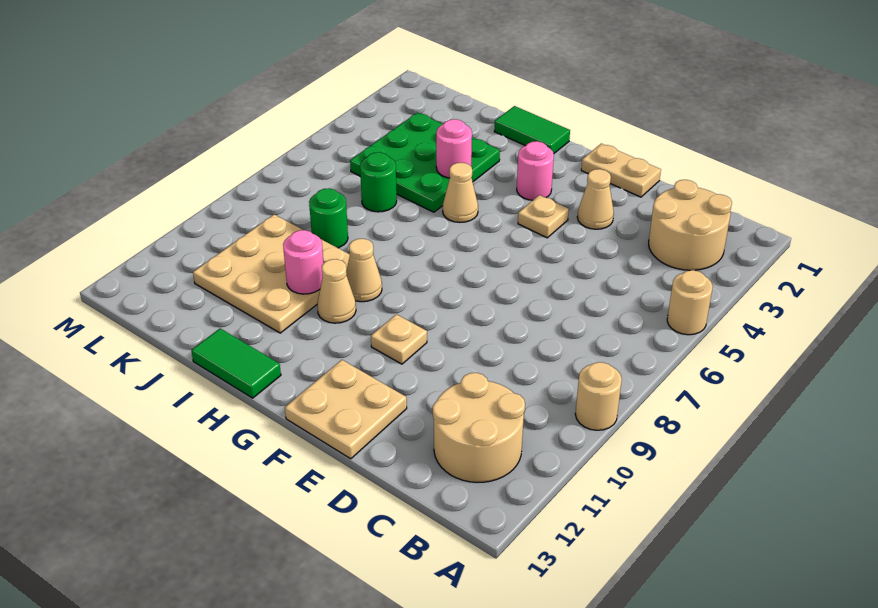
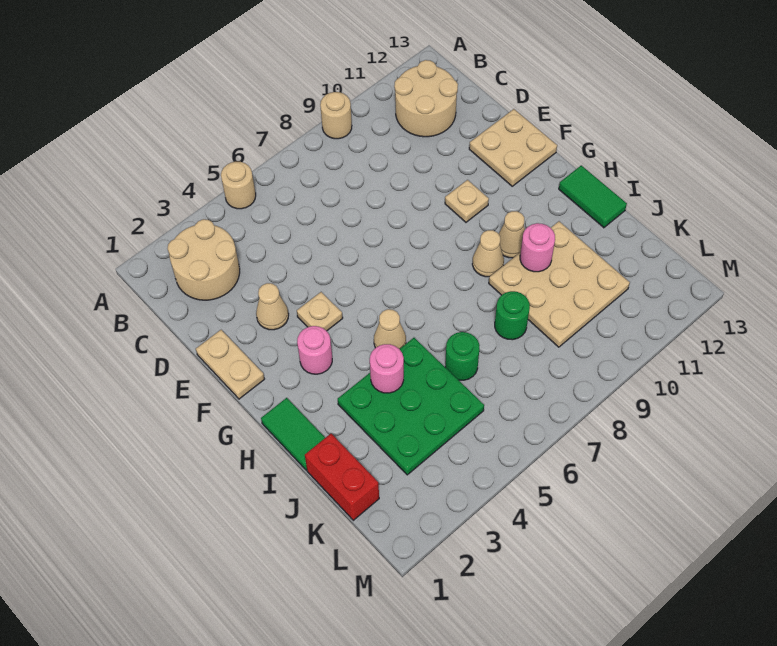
none -> red 1x2 brick [305,434,379,520]

